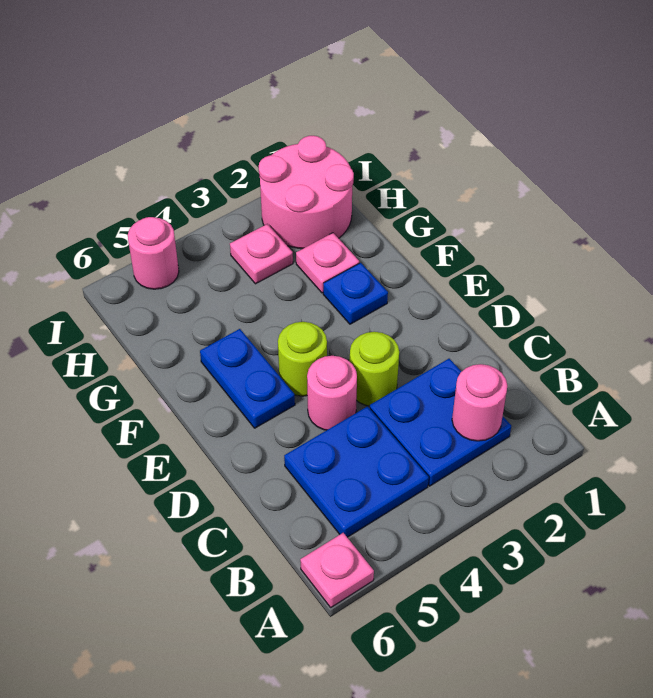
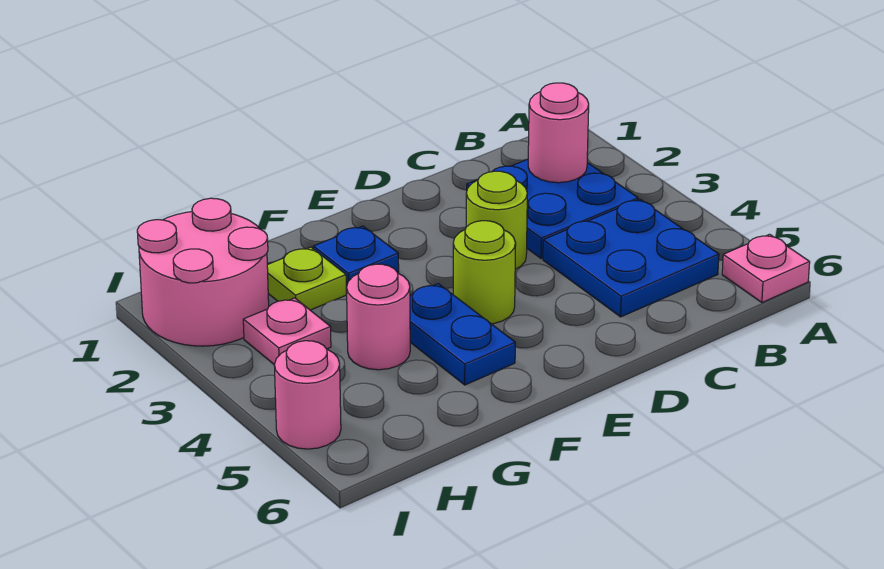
pink 1x1 round brick [307,356,357,430] -> pink 1x1 round brick moved to [346,264,410,370]
blue 1x2 plate [200,329,295,428] -> blue 1x2 plate turned to [410,284,515,385]
pink 1x1 plate [296,233,359,293] -> lime 1x1 plate [267,247,346,310]

